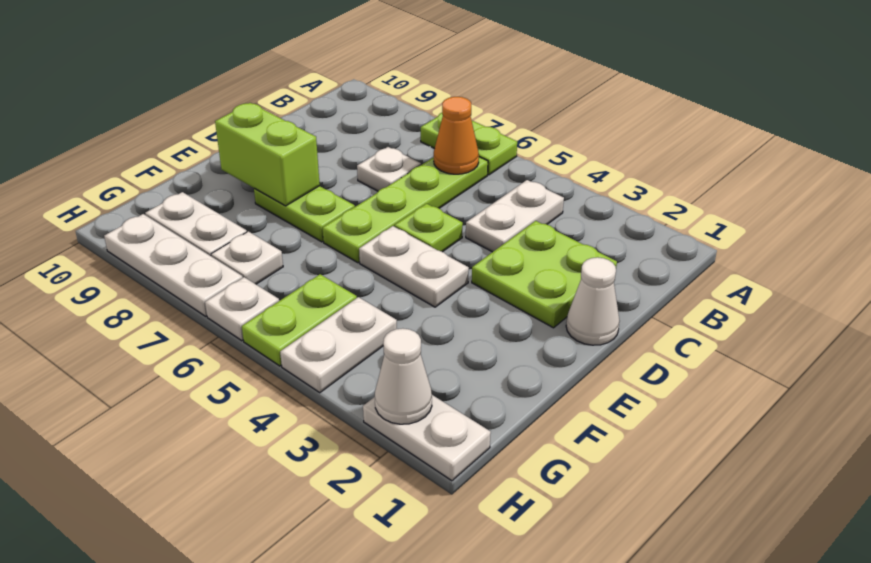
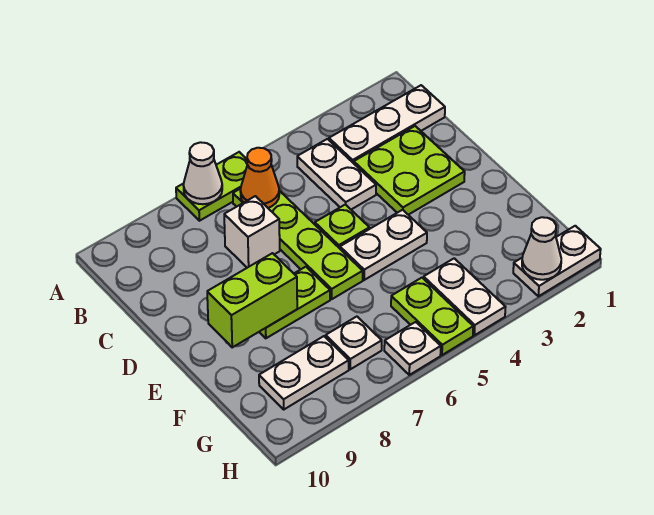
white 1x1 plate [357,147,421,191] -> white 1x1 brick [224,196,280,268]
white 1x1 cone [566,257,619,345] -> white 1x1 cone moved to [183,142,222,204]
white 1x3 plate [104,214,243,316] -> white 1x3 plate moved to [329,85,445,163]

